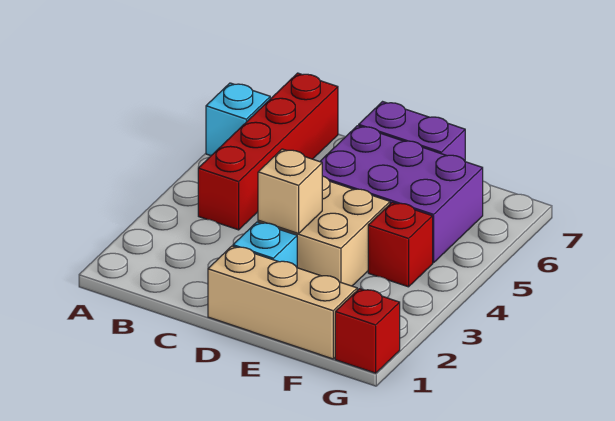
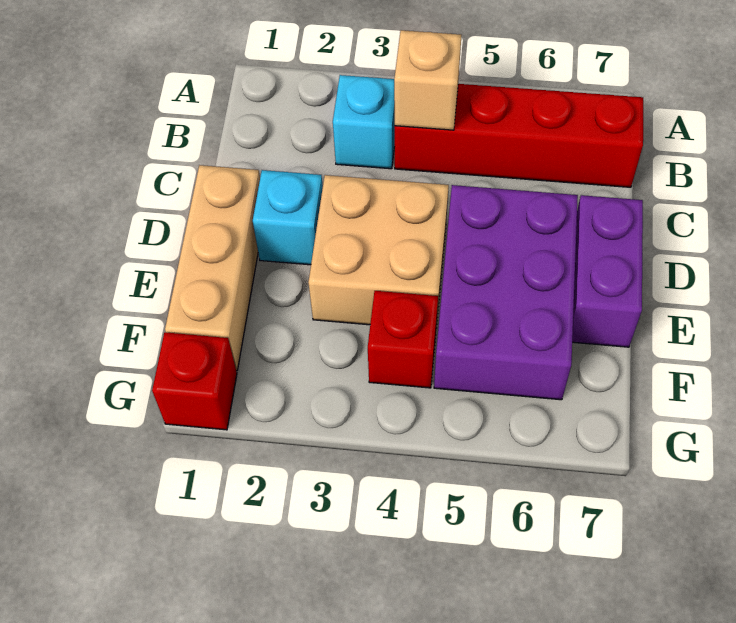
cyan 1x1 brick [206,83,270,156] -> cyan 1x1 brick moved to [333,75,395,169]
tan 1x1 brick [258,149,322,234] -> tan 1x1 brick moved to [394,30,461,130]

